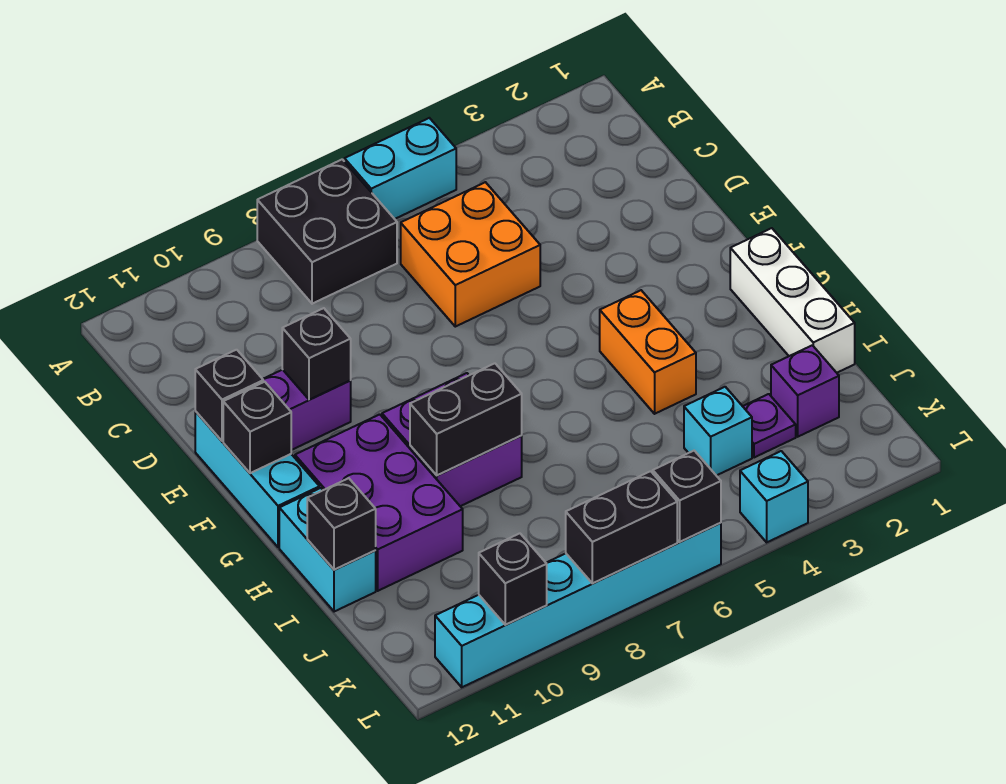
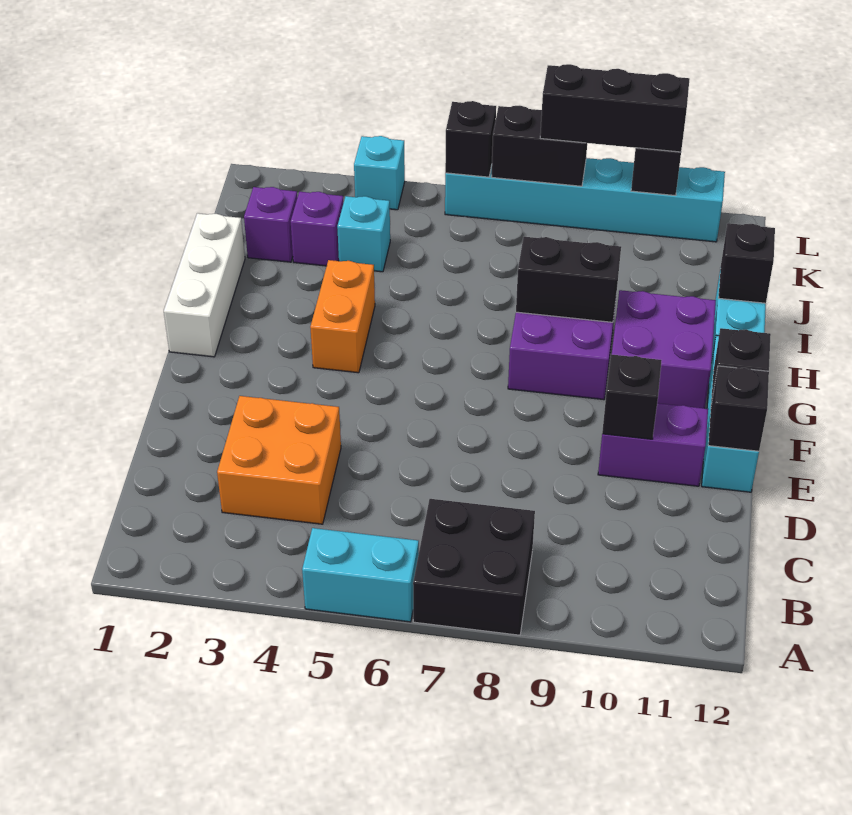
orange 2x2 brick [401,182,540,327] -> orange 2x2 brick moved to [217,396,341,524]
purple 2x3 brick [295,414,463,591] -> purple 2x2 brick [612,290,716,408]
purple 1x1 plate [743,394,796,458] -> purple 1x1 brick [291,192,343,266]
none -> black 1x3 brick [540,64,690,152]

